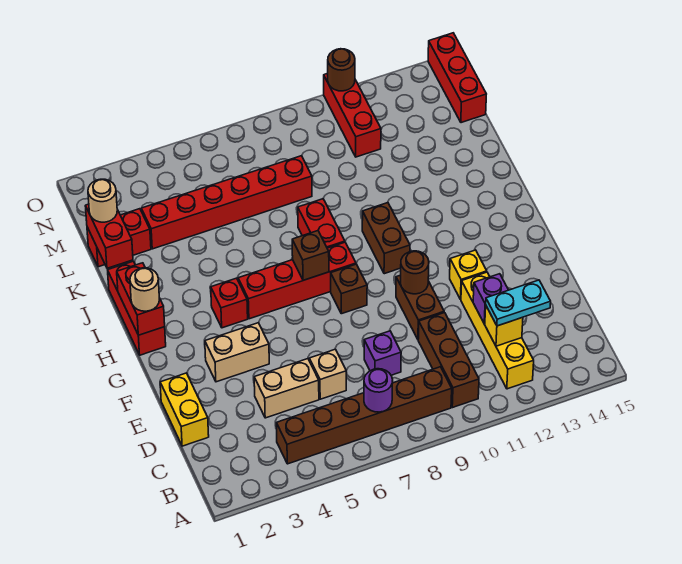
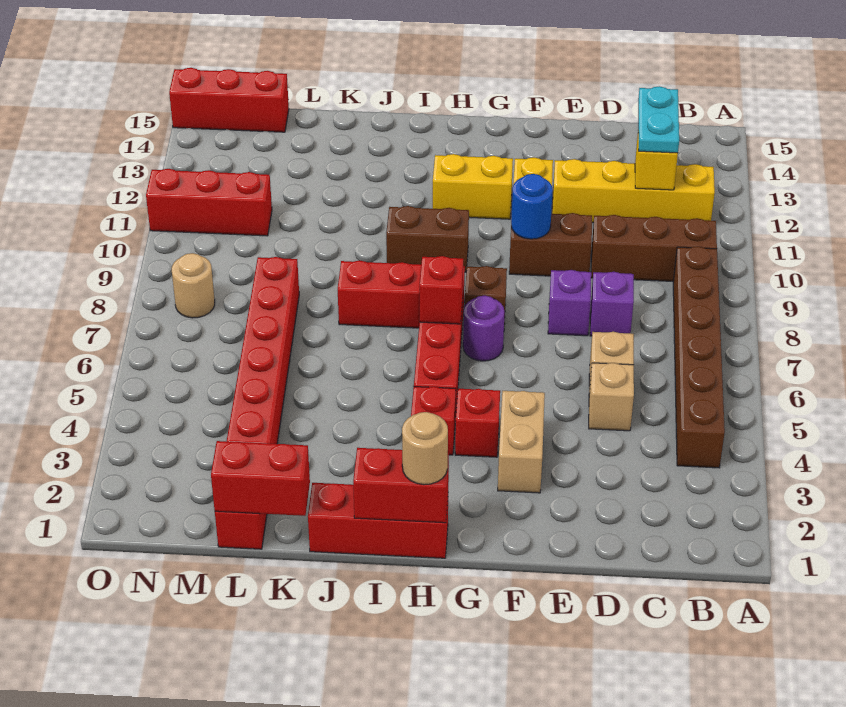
purple 1x1 round brick [364,369,393,412] -> purple 1x1 round brick moved to [463,295,505,361]
yellow 1x2 brick [160,373,209,446] -> yellow 1x2 brick moved to [433,154,513,219]
tan 1x2 brick [254,359,319,418] -> tan 1x1 brick [589,363,634,431]
purple 1x1 brick [473,274,508,324] -> purple 1x1 brick moved to [548,270,591,336]
brown 1x1 round brick [401,251,429,294] -> blue 1x1 round brick [511,174,553,239]
none -> red 1x1 brick [455,389,500,457]
brown 1x1 brick [292,231,329,280] -> red 1x1 brick [420,256,463,324]
tan 1x1 round brick [88,179,117,222] -> tan 1x1 round brick moved to [172,253,215,318]
brown 1x1 round brick [328,49,355,91] -> none

